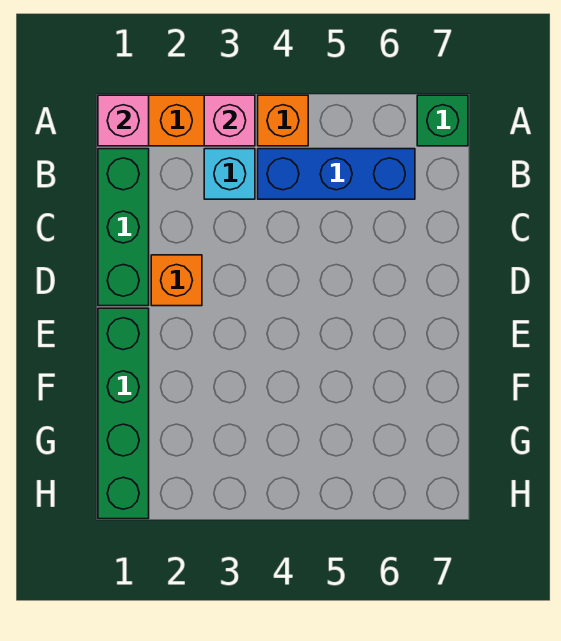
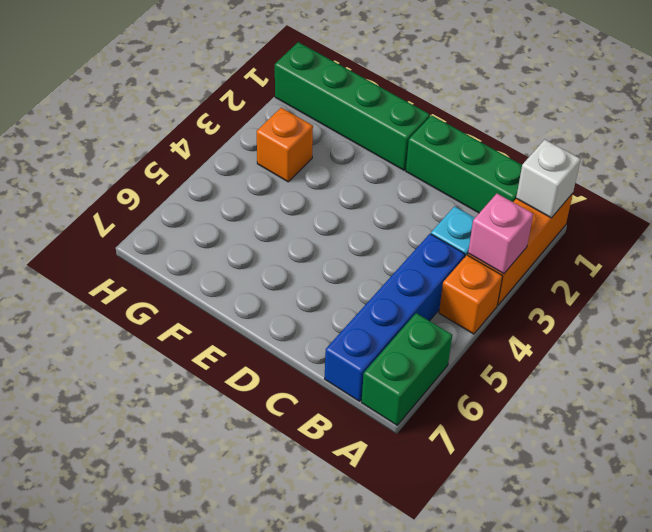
pink 1x1 brick [98,95,149,146] -> white 1x1 brick [516,140,581,218]
green 1x1 brick [417,95,468,146] -> green 1x2 brick [361,313,452,425]
blue 1x3 brick [258,149,415,199] -> blue 1x4 brick [325,234,465,401]
orange 1x1 brick [151,255,202,306] -> orange 1x1 brick moved to [257,108,313,182]

